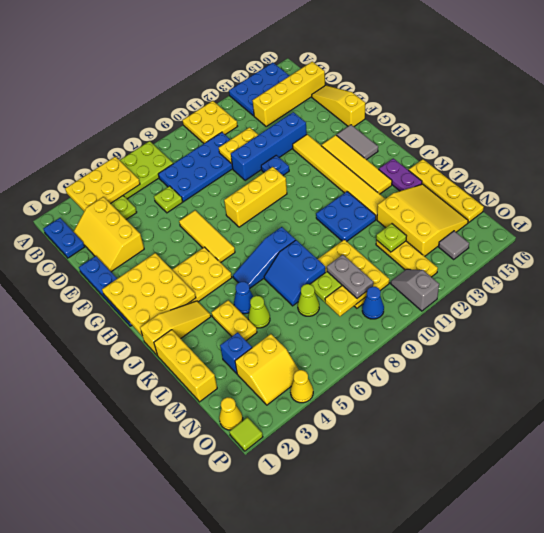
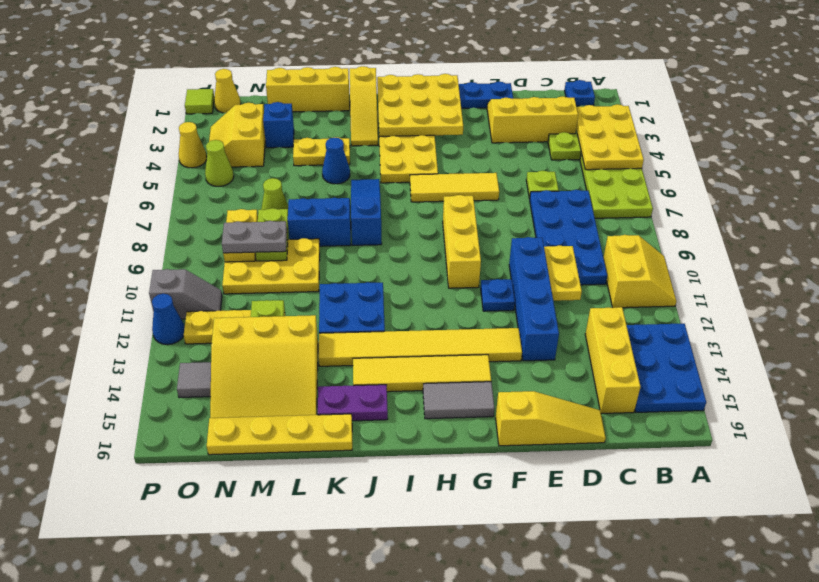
yellow 2x2 plate [183,101,238,143] -> yellow 2x2 slope [603,235,677,308]
blue 1x2 plate [43,218,85,258] -> blue 1x1 plate [565,80,595,106]
yellow 1x4 brick [253,62,325,126] -> yellow 1x3 brick [585,307,640,414]
lime 1x1 cone [248,296,270,328] -> lime 1x1 cone moved to [205,140,234,187]
blue 1x1 cone [362,287,384,319] -> blue 1x1 cone moved to [152,294,185,345]

